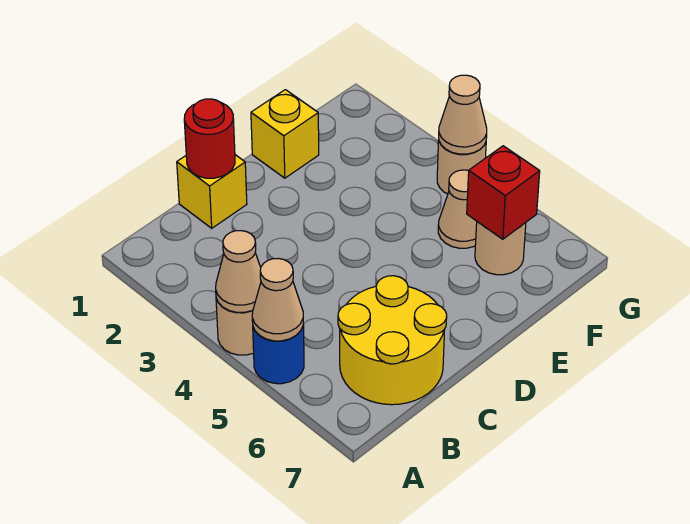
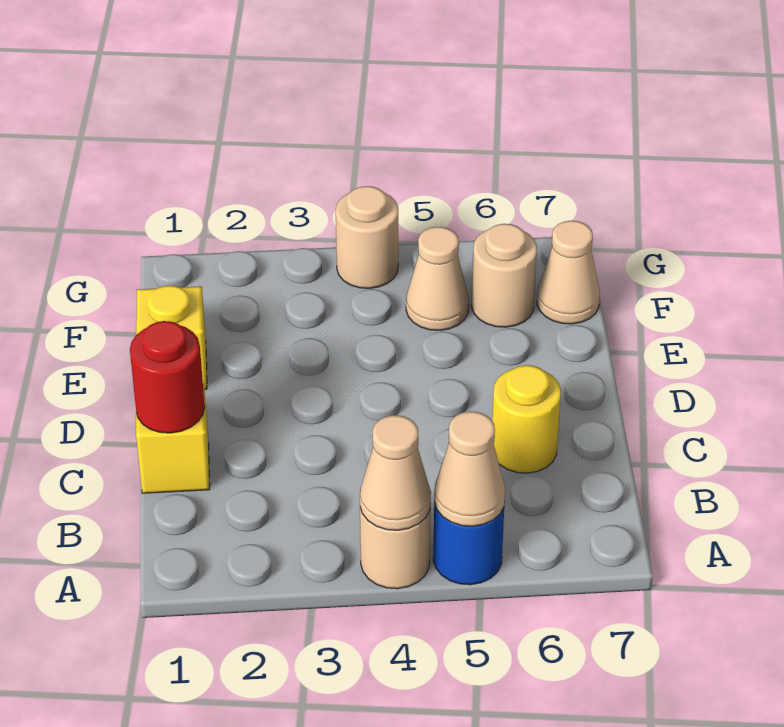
yellow 2x2 round brick [338,276,447,405] -> yellow 1x1 round brick [492,365,561,473]
red 1x1 brick [467,146,540,239] -> none
tan 1x1 cone [439,75,487,154] -> tan 1x1 cone moved to [537,221,600,324]

